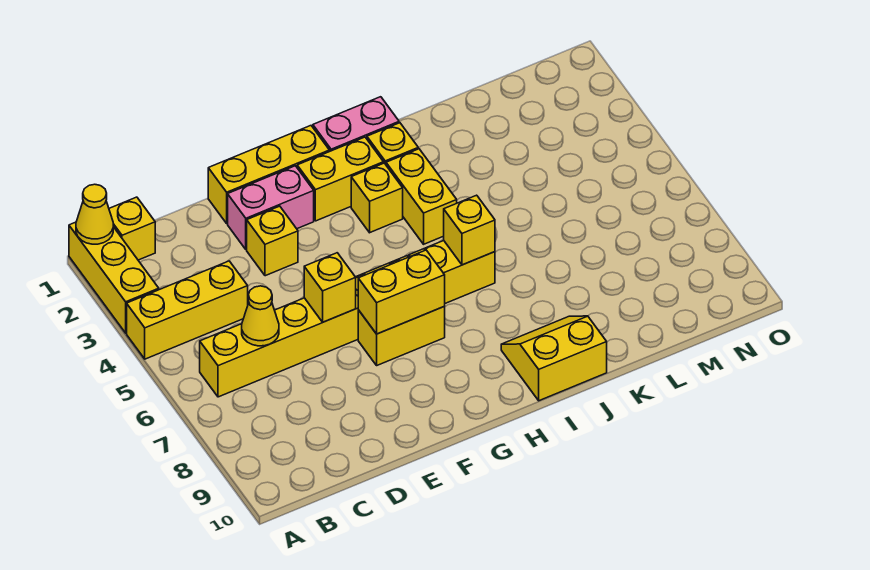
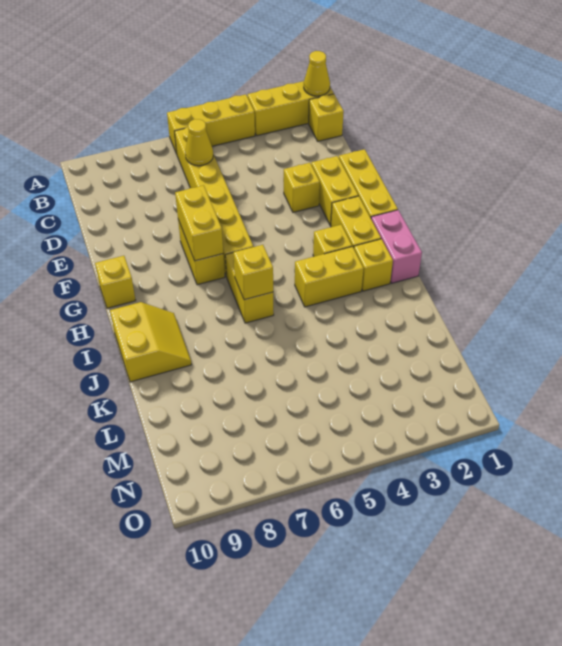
yellow 1x3 brick [127,261,248,359] -> yellow 1x3 brick turned to [167,94,255,154]
pink 1x2 brick [228,166,314,250] -> yellow 1x2 brick [311,156,358,226]
yellow 1x1 brick [304,253,356,322] -> yellow 1x1 brick moved to [95,256,136,308]

